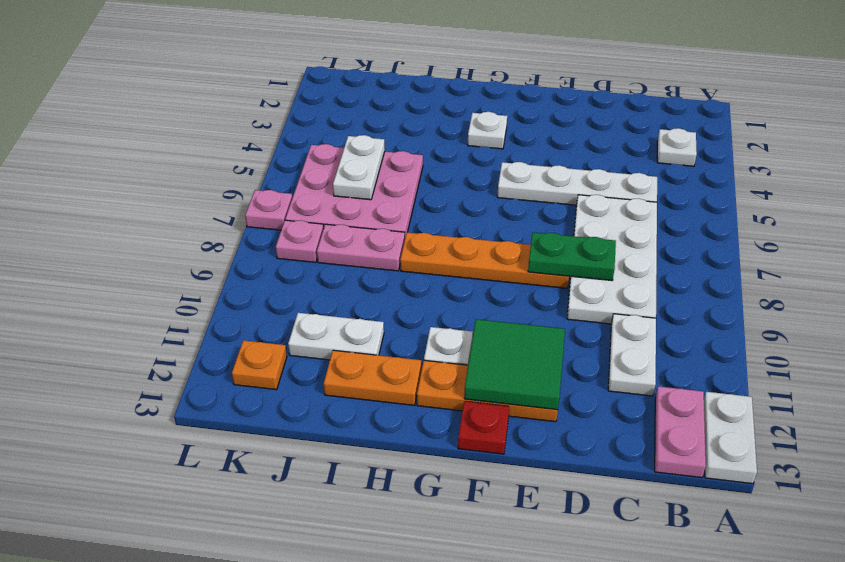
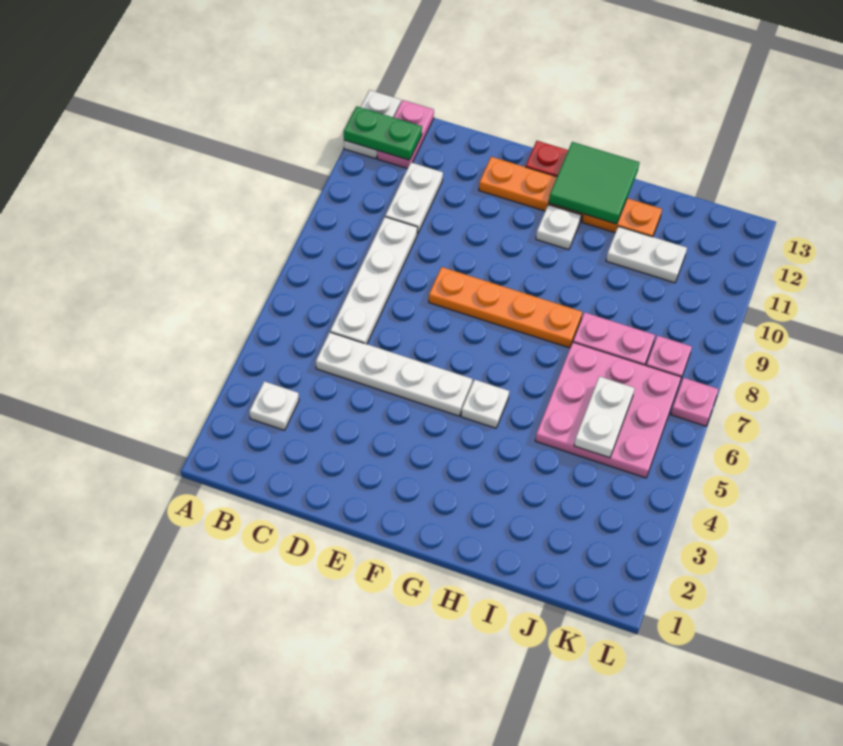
white 2x4 plate [567,195,657,324] -> white 1x4 plate [330,217,418,344]
green 1x2 plate [528,232,616,281] -> green 1x2 plate moved to [344,106,422,160]
green 2x2 tile [464,319,565,410] -> green 2x2 tile moved to [549,142,639,224]
white 1x1 plate [468,112,507,149] -> white 1x1 plate moved to [461,380,509,428]
orange 1x1 plate [232,340,287,390] -> none

